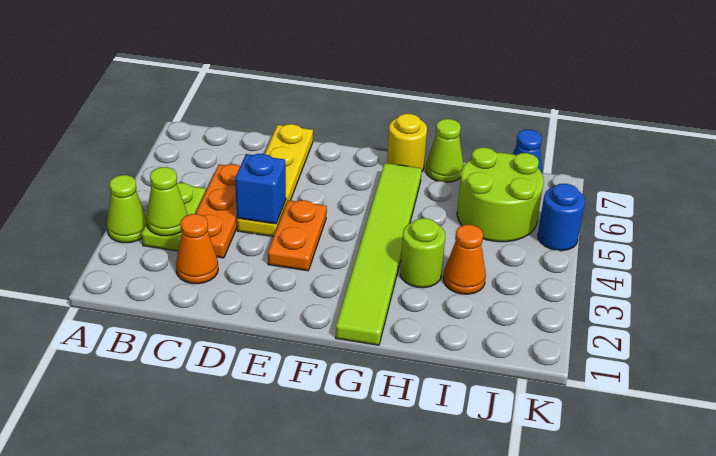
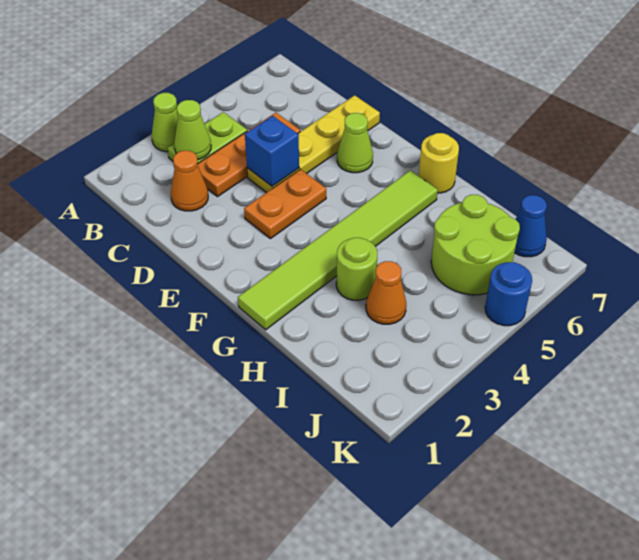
lime 1x1 cone [426,119,464,182] -> lime 1x1 cone moved to [337,113,373,173]

